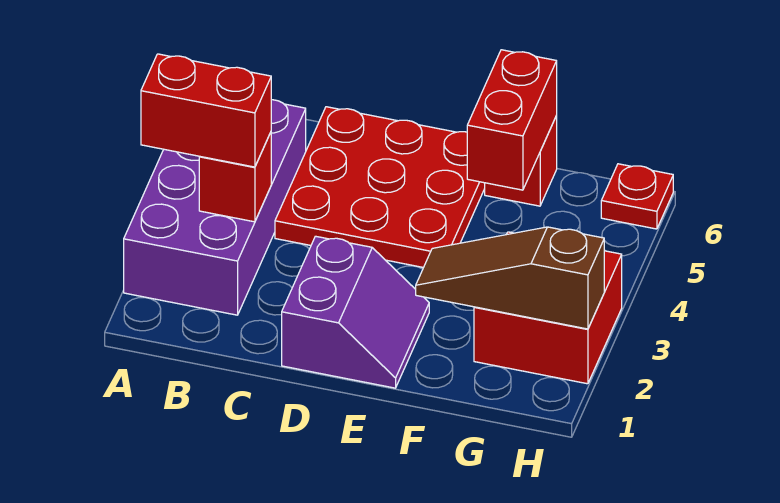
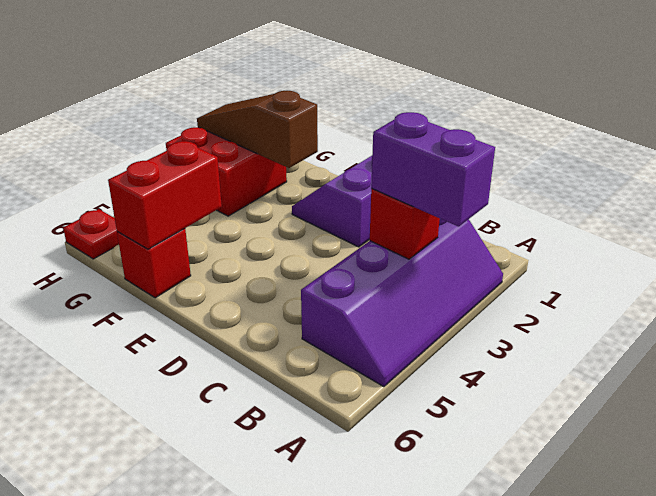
purple 2x4 brick [124,100,306,315] -> purple 2x4 slope [301,219,503,387]
red 1x2 brick [141,54,271,167] -> purple 1x2 brick [371,112,495,227]
red 3x3 plate [275,107,485,267] -> none
brown 1x3 slope [416,227,604,329] -> brown 1x3 slope turned to [197,91,318,168]

